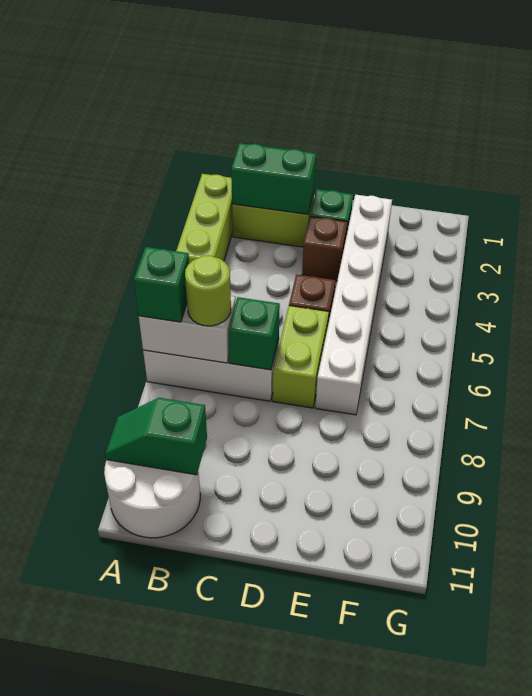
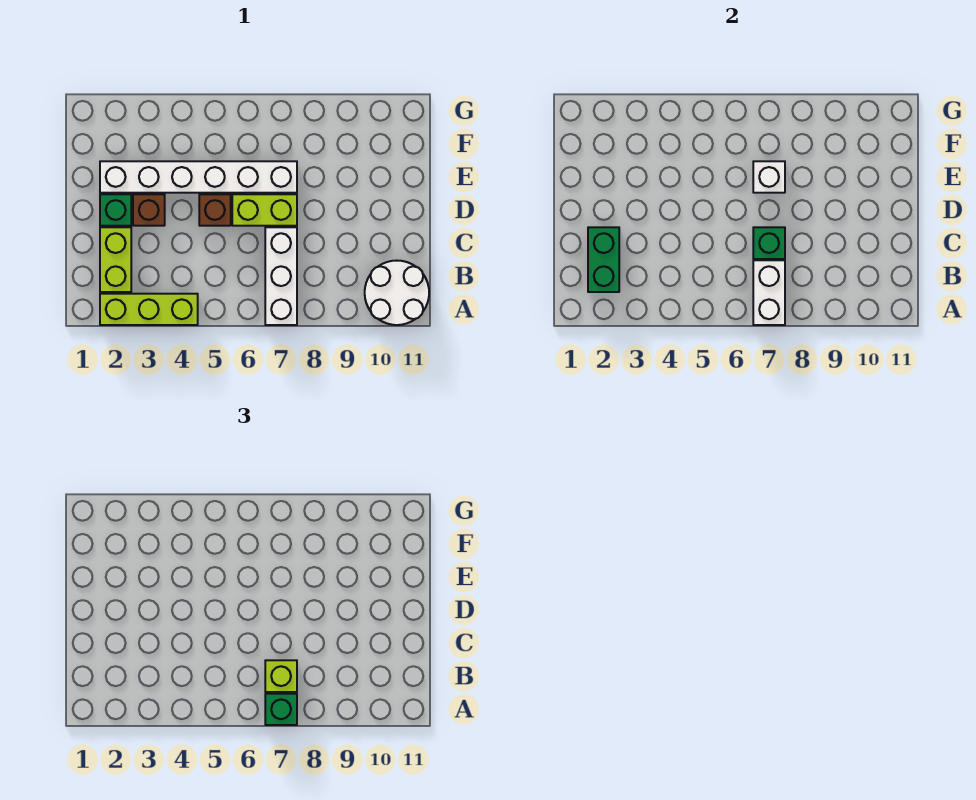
green 1x2 slope [105,398,207,475] -> none
lime 1x1 round brick [185,256,231,326] -> lime 1x1 brick [265,660,297,692]
none -> white 1x1 brick [753,161,785,193]

